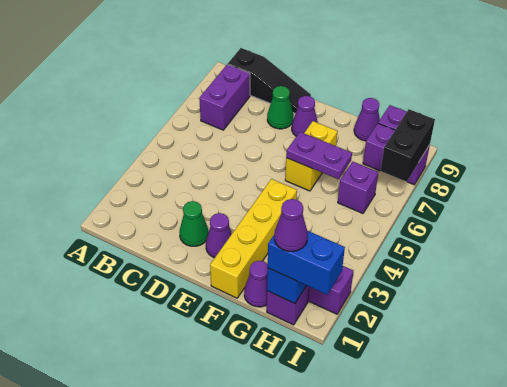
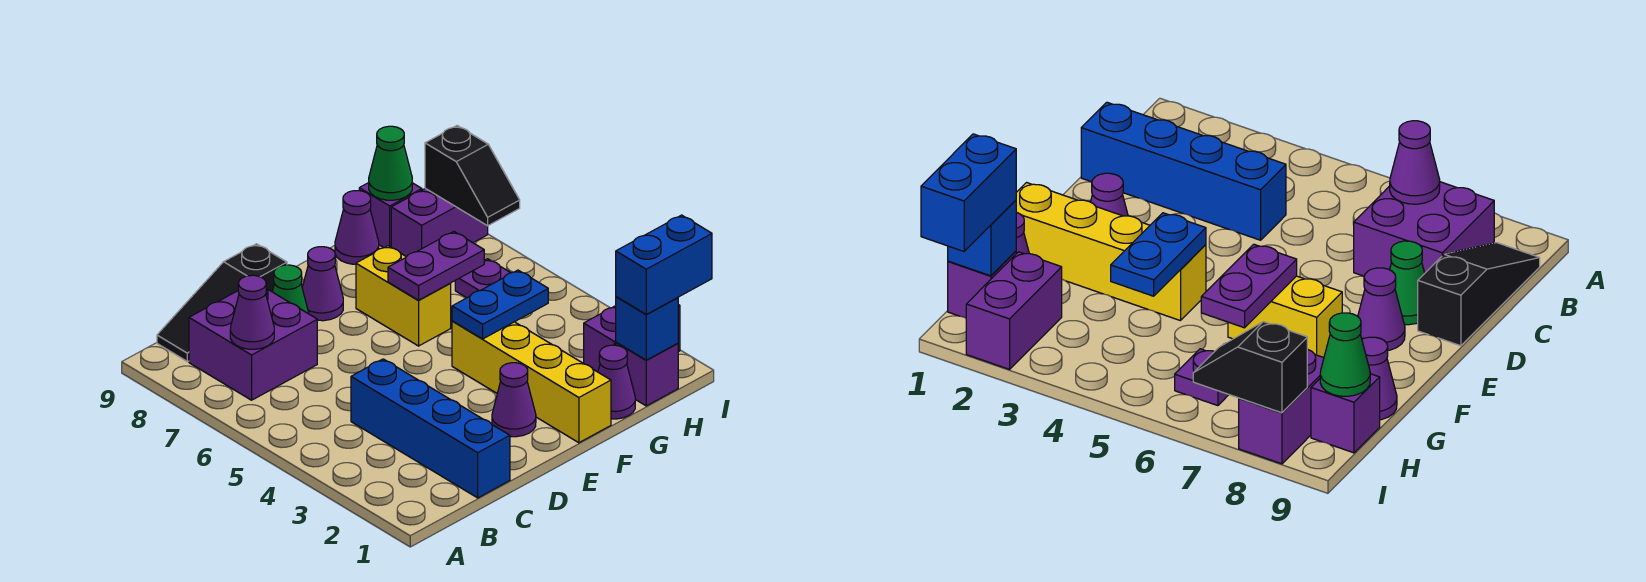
purple 1x2 brick [199,64,250,130] -> purple 2x2 brick [189,288,317,400]
black 1x3 slope [228,48,311,113] -> black 1x3 slope turned to [157,244,287,362]
none -> blue 1x4 brick [351,359,510,498]
green 1x1 cone [180,201,209,246] -> green 1x1 cone moved to [369,126,412,200]
none -> blue 1x2 plate [452,270,548,339]
purple 1x1 cone [274,199,308,251] -> purple 1x1 cone moved to [230,275,274,349]
purple 1x1 brick [338,162,378,213] -> purple 1x1 plate [455,259,510,298]
black 1x2 brick [381,109,435,182] -> black 1x2 slope [425,126,520,226]

